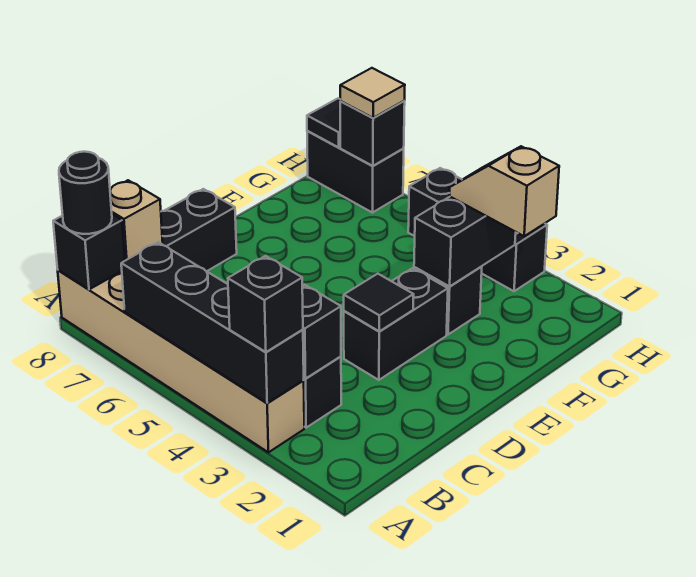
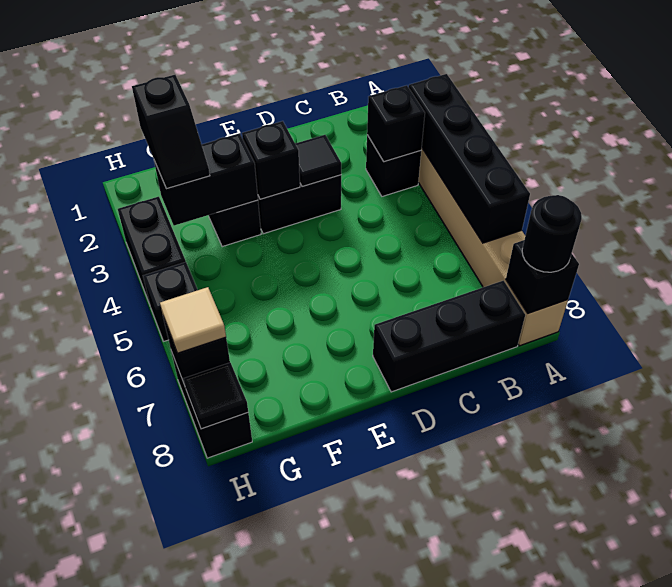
black 1x1 brick [228,256,303,352] -> black 1x1 brick moved to [242,121,300,199]
tan 1x1 brick [110,180,163,261] -> none
tan 1x2 slope [450,146,559,236] -> black 1x2 slope [132,75,210,189]

